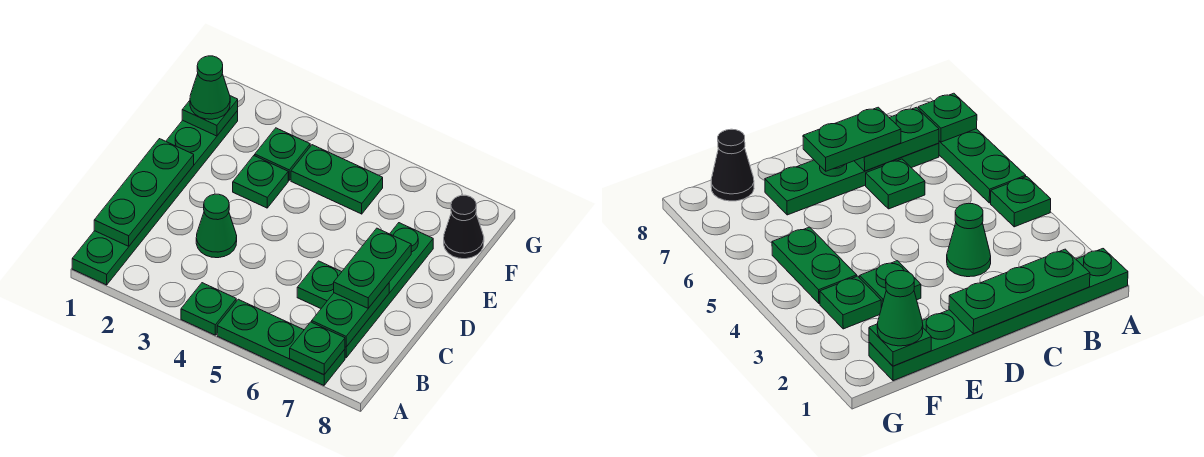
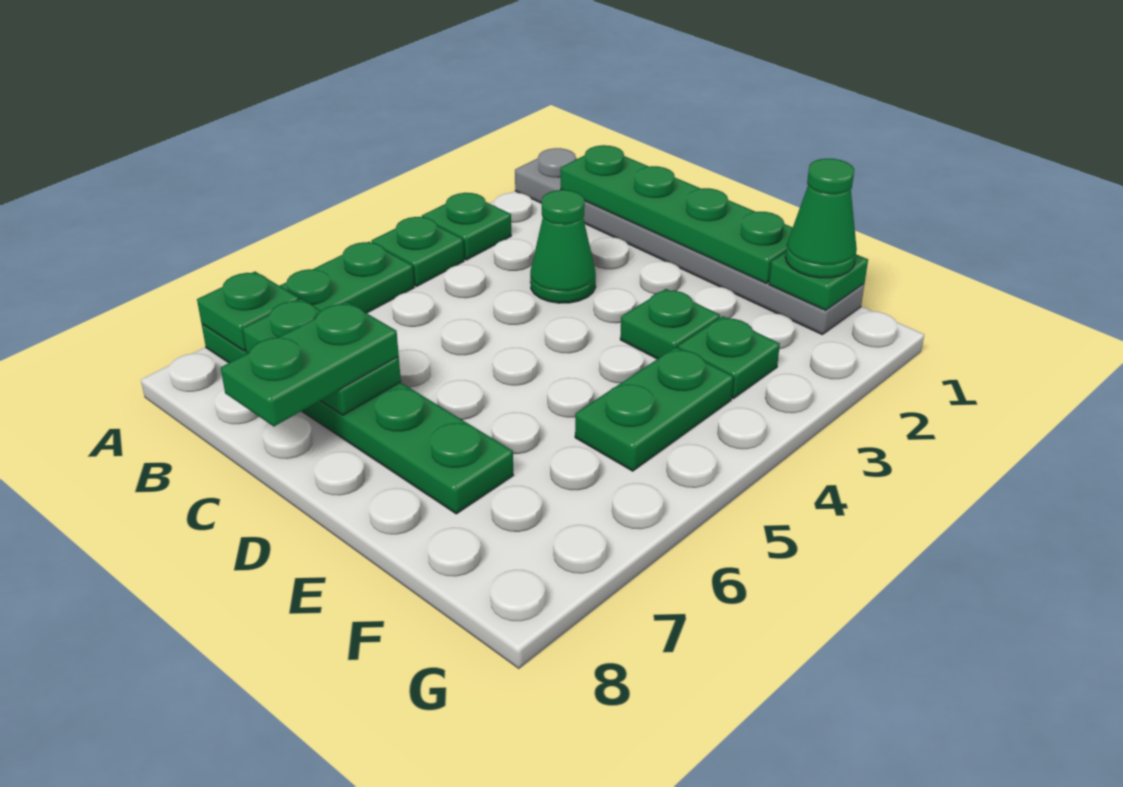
green 1x6 plate [72,111,238,285] -> grey 1x6 plate [515,148,864,334]
green 1x3 plate [94,139,194,246] -> green 1x4 plate [561,145,793,283]
green 1x1 plate [297,261,341,308] -> green 1x1 plate moved to [422,193,511,260]
green 1x2 plate [334,228,411,308] -> green 1x2 plate turned to [221,302,399,426]
black 1x1 cone [444,195,484,259] -> none

